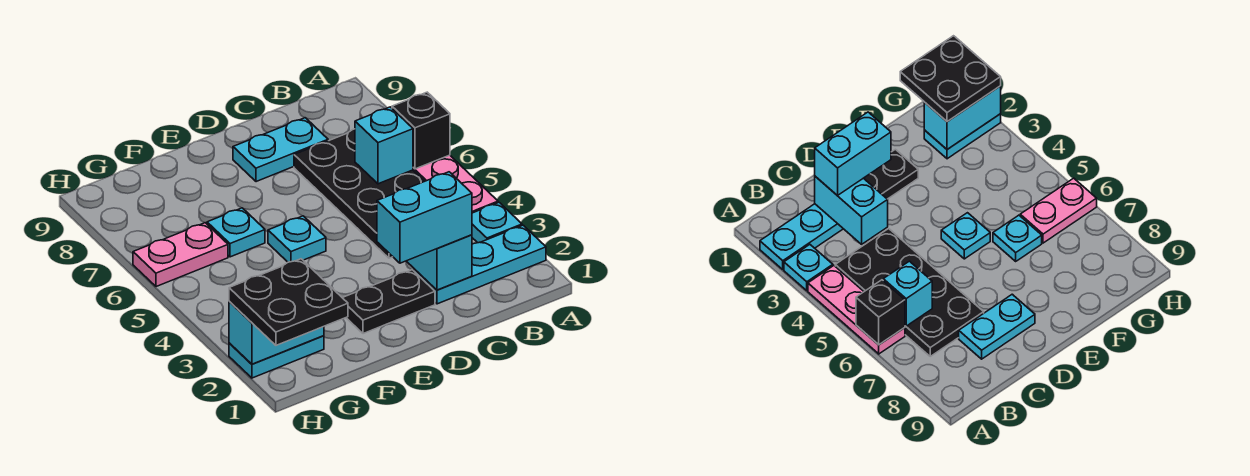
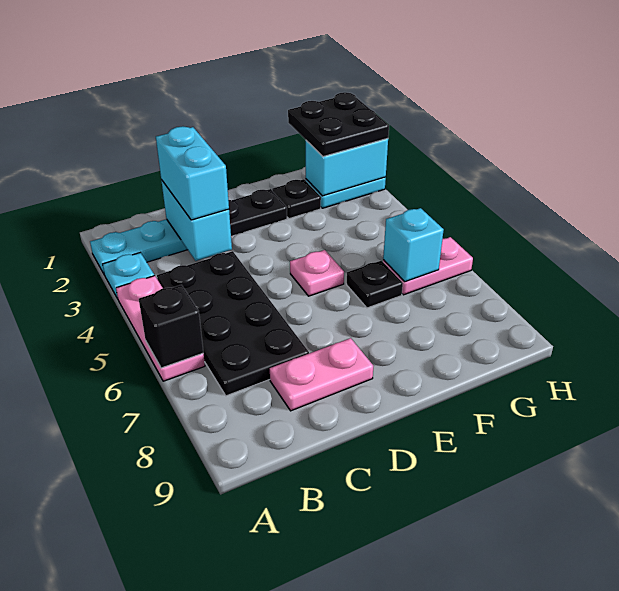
cyan 1x1 brick [355,107,413,184] -> cyan 1x1 brick moved to [383,208,444,282]
cyan 1x2 brick [377,172,472,263] -> cyan 1x2 brick turned to [156,126,229,220]
cyan 1x2 plate [233,118,328,182] -> pink 1x2 plate [270,338,373,411]
cyan 1x1 plate [268,216,326,262] -> pink 1x1 plate [290,250,344,296]
none -> black 1x1 plate [272,179,321,219]
cyan 1x1 plate [207,208,265,257] -> black 1x1 plate [347,261,403,308]

